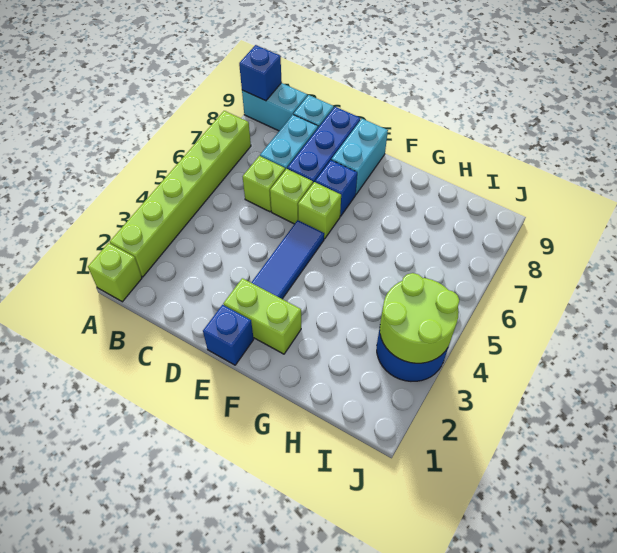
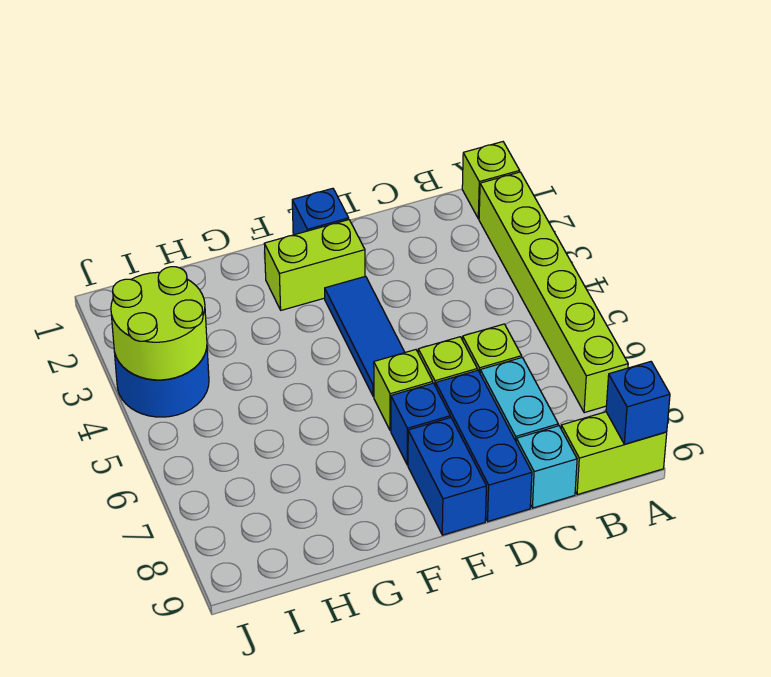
cyan 1x2 brick [242,83,307,131] -> lime 1x2 brick [561,412,667,495]
cyan 1x2 brick [331,119,388,194] -> blue 1x2 brick [408,418,486,535]

